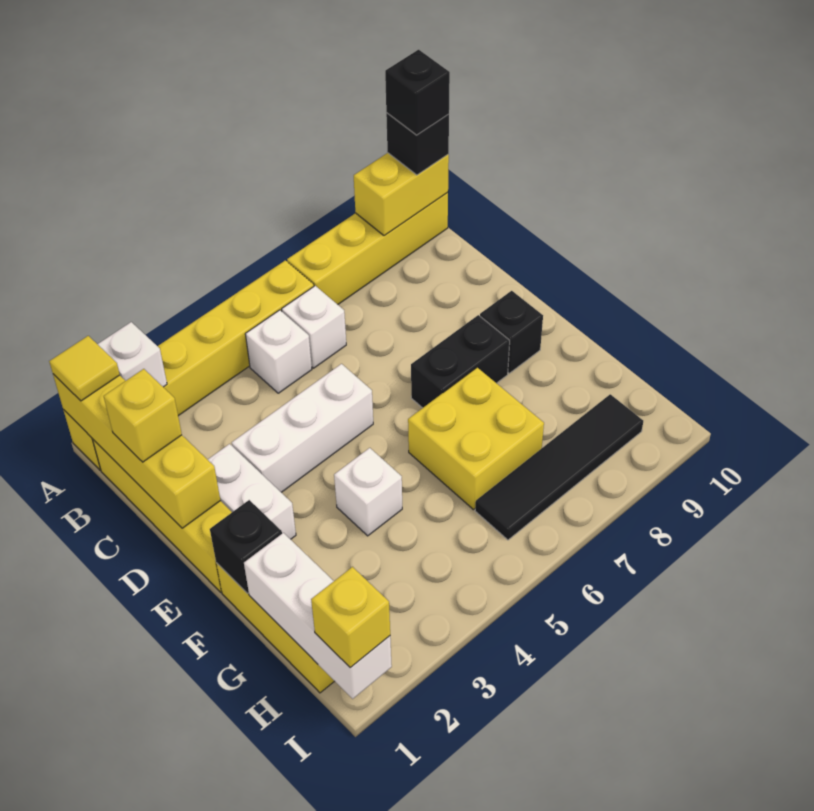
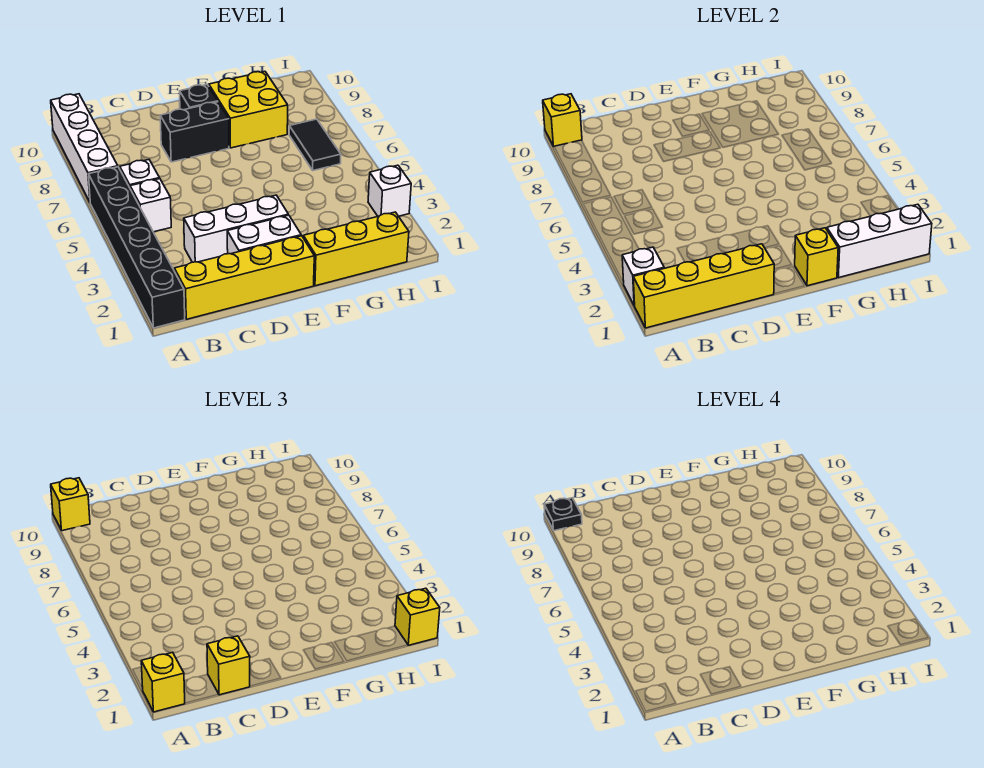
yellow 1x6 brick [64,260,314,470] -> black 1x6 brick [89,167,185,328]
yellow 1x1 tile [49,336,120,401] -> yellow 1x1 brick [141,652,185,712]
yellow 1x4 brick [287,192,448,304] -> white 1x4 brick [51,94,118,202]
yellow 1x2 brick [354,153,449,236] -> yellow 1x1 brick [543,94,582,146]
black 1x1 brick [386,113,449,175] -> yellow 1x1 brick [51,478,90,531]
black 1x1 brick [385,50,450,135] -> black 1x1 plate [544,498,582,531]
white 1x3 brick [232,364,373,492] -> white 1x3 brick turned to [184,195,288,262]
black 1x2 brick [411,315,510,408] -> black 1x2 brick turned to [160,102,229,162]
black 1x1 brick [210,500,282,594] -> yellow 1x1 brick [795,228,838,286]
white 1x1 brick [334,448,402,536] -> white 1x1 brick moved to [368,165,411,216]
yellow 2x2 brick [408,368,544,510] -> yellow 2x2 brick moved to [209,71,288,148]
black 1x4 tile [475,394,643,540] -> black 1x2 tile [289,119,341,170]

